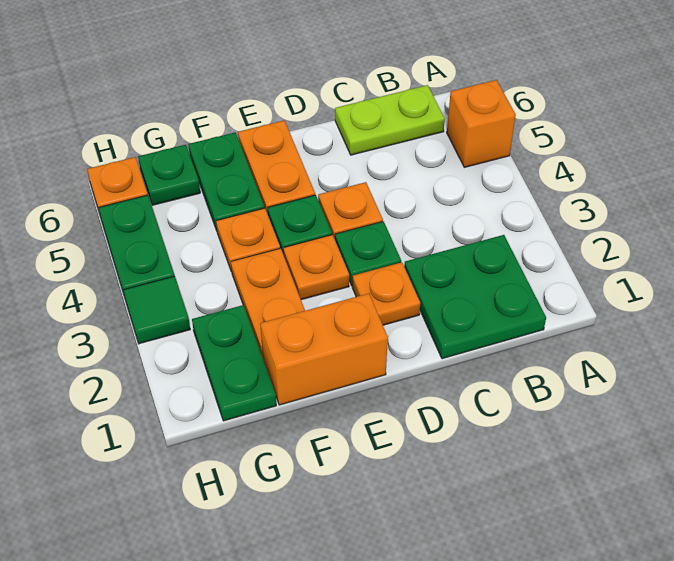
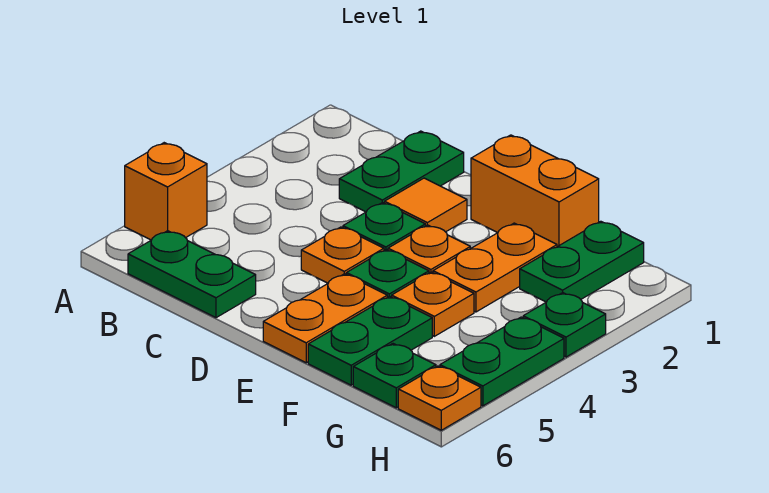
green 2x2 plate [404,235,546,359] -> green 1x2 plate [339,131,464,212]
lime 1x2 plate [335,85,445,155] -> green 1x2 plate [128,231,256,318]
orange 1x1 plate [352,262,420,325] -> orange 1x1 tile [385,178,467,232]
green 1x1 tile [123,276,190,344] -> green 1x1 plate [523,293,606,357]

